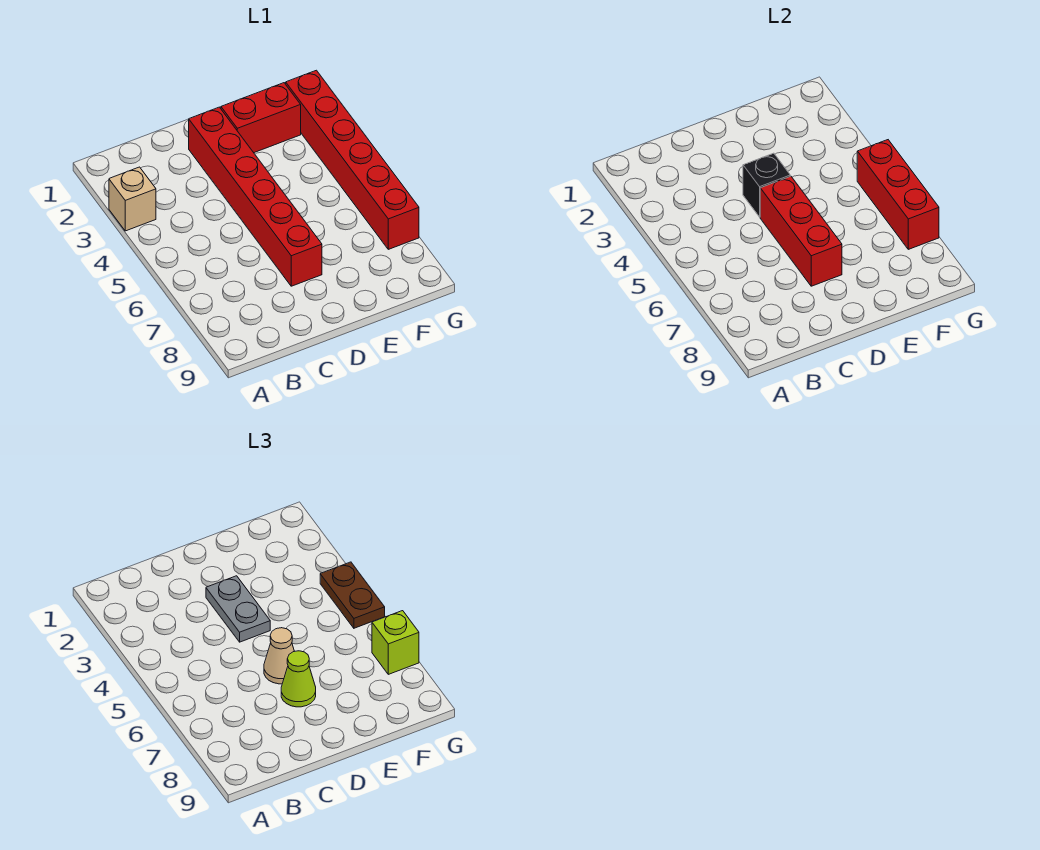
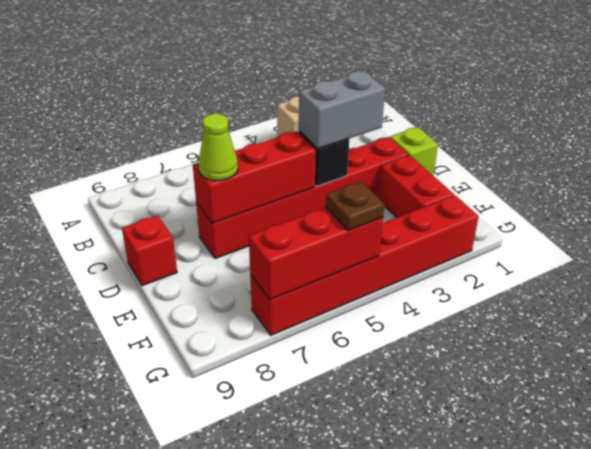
grey 1x2 plate [206,576,270,642] -> grey 1x2 brick [299,71,385,149]
tan 1x1 cone [264,628,294,684] -> none
none -> red 1x1 brick [122,216,177,286]
brown 1x2 plate [320,562,385,628] -> brown 1x1 plate [326,181,384,231]
lime 1x1 brick [372,611,419,674] -> lime 1x1 brick moved to [390,127,438,176]

